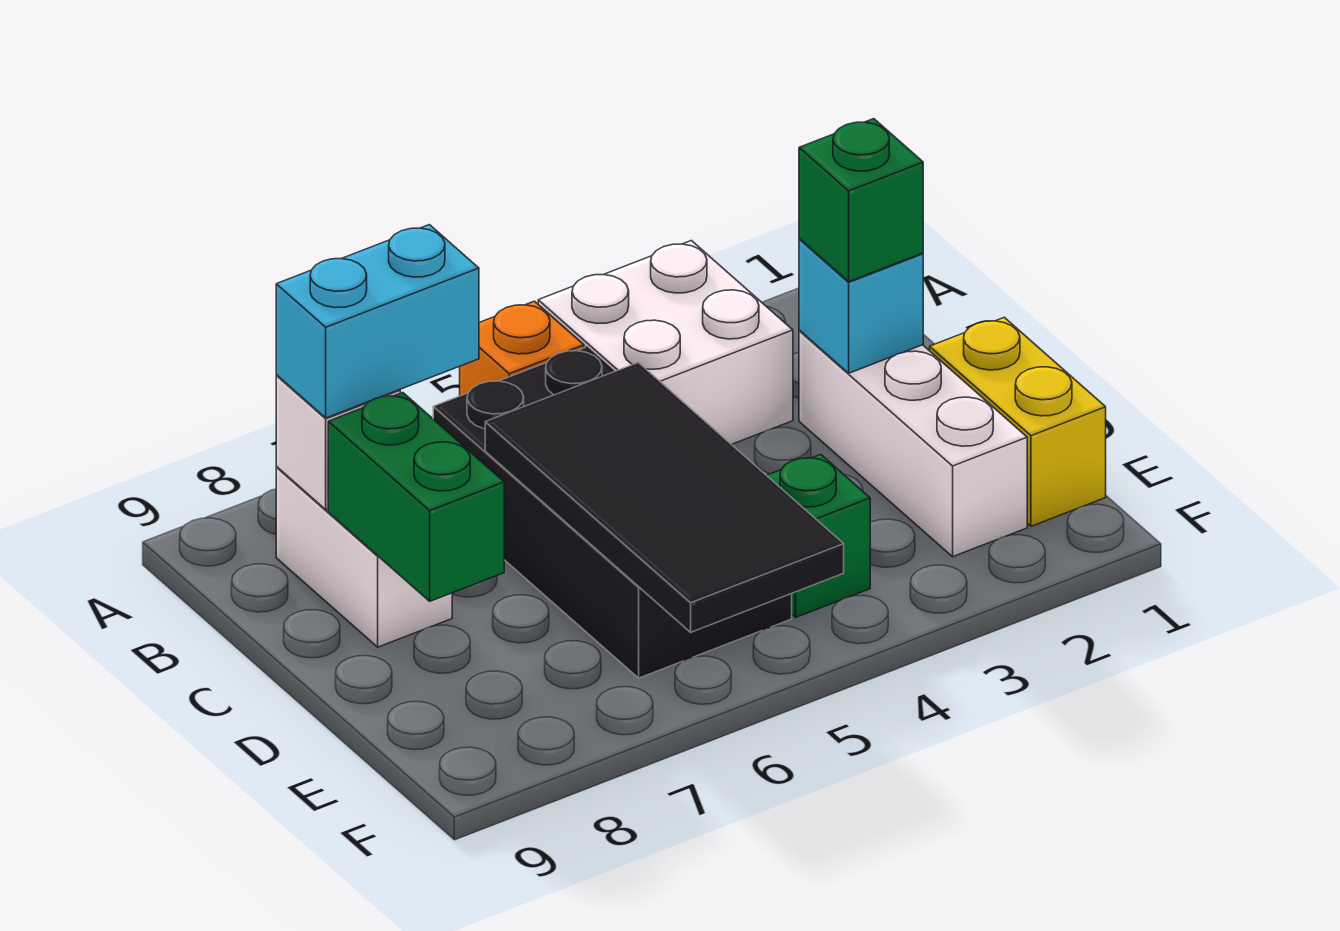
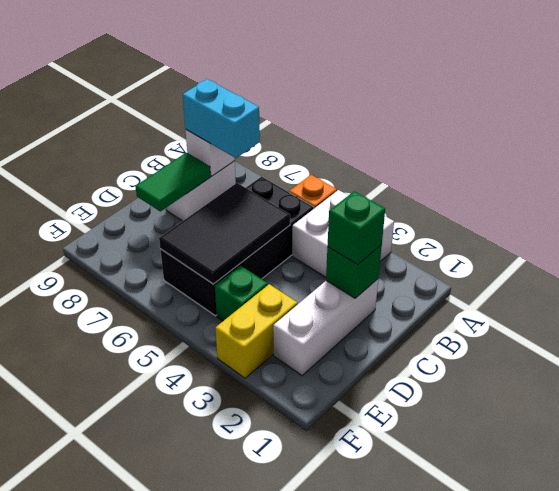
cyan 1x1 brick [799,239,923,373] -> green 1x1 brick [326,245,382,298]
black 2x4 tile [485,362,844,632] -> black 2x3 tile [159,183,290,284]
green 1x2 brick [328,393,504,601] -> green 1x2 tile [135,153,210,211]
yellow 1x2 brick [930,317,1106,526] -> yellow 1x2 brick moved to [215,284,297,378]

